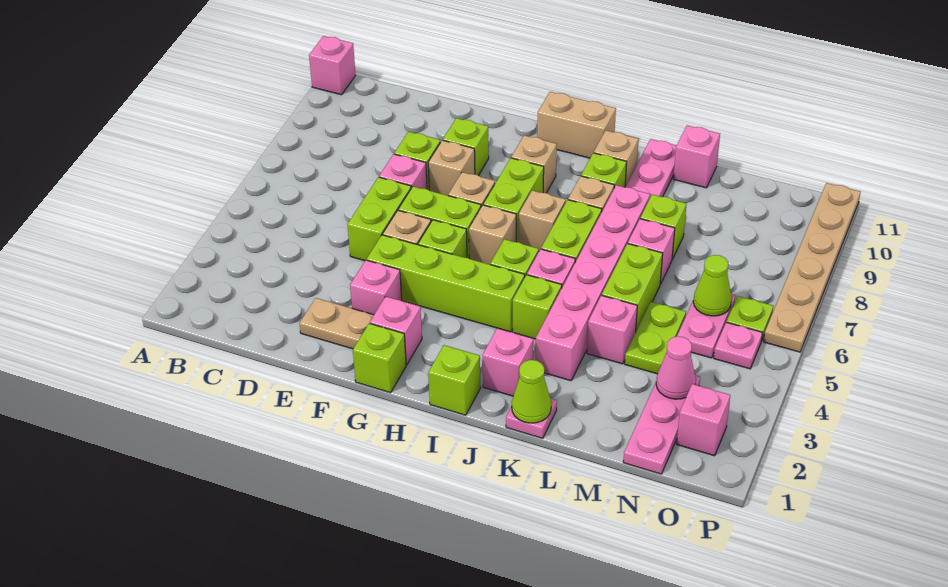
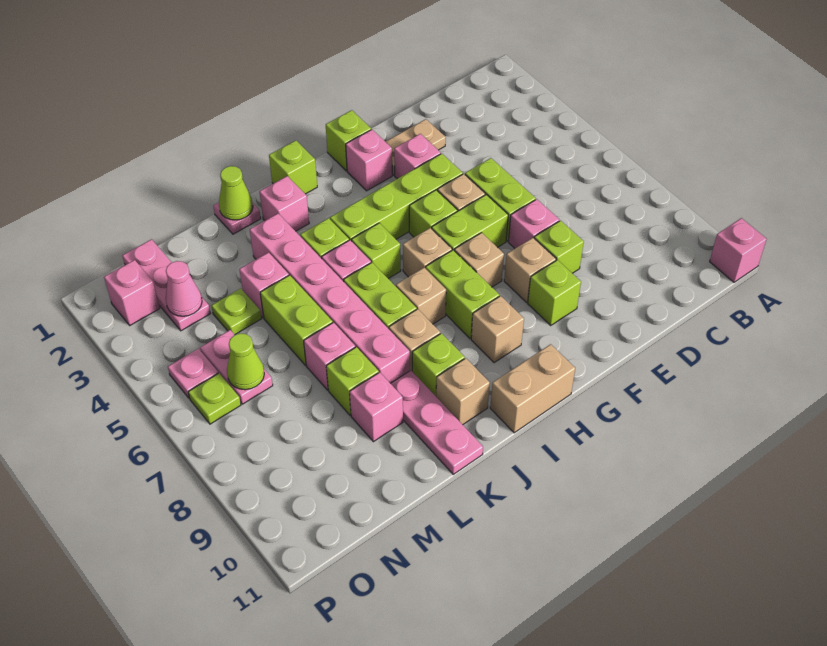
pink 1x1 brick [673,126,720,188] -> pink 1x1 brick moved to [350,372,403,442]
lime 1x2 plate [625,302,686,374] -> lime 1x1 plate [211,289,262,335]
tan 1x6 plate [764,183,860,352] -> none

